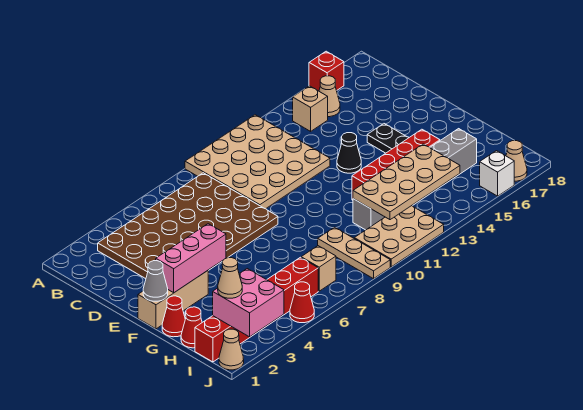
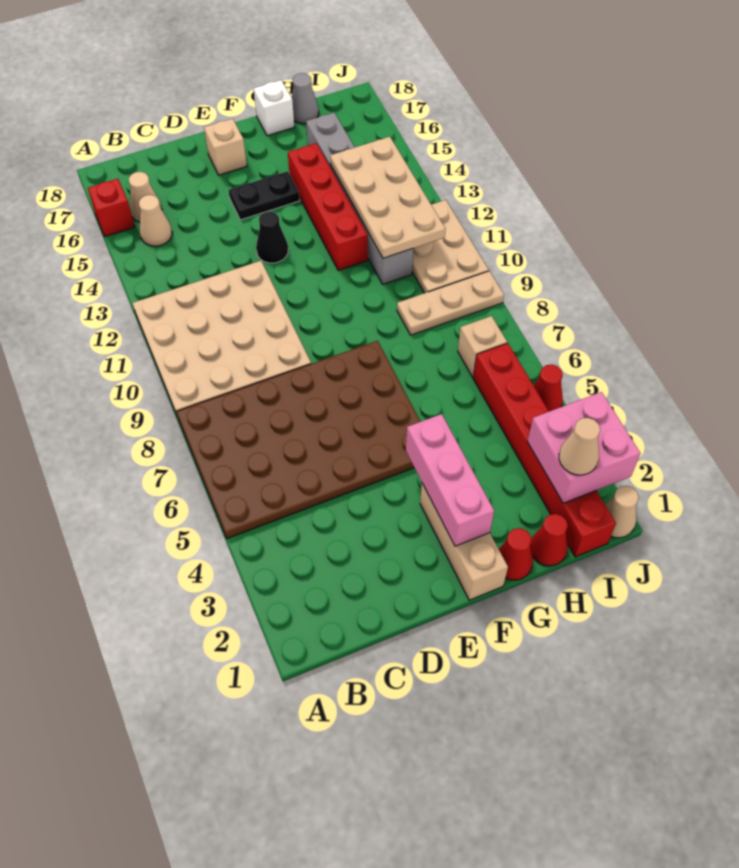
brown 4x6 plate [98,173,278,279] -> brown 4x6 plate turned to [176,341,421,539]
tan 1x1 brick [293,86,328,131] -> tan 1x1 brick moved to [204,119,247,175]
grey 1x1 cone [143,261,168,301] -> grey 1x1 cone moved to [291,73,319,124]
white 1x1 brick [480,151,514,196] -> white 1x1 brick moved to [254,80,294,136]
tan 1x1 cone [506,141,527,181] -> tan 1x1 cone moved to [129,172,162,222]

